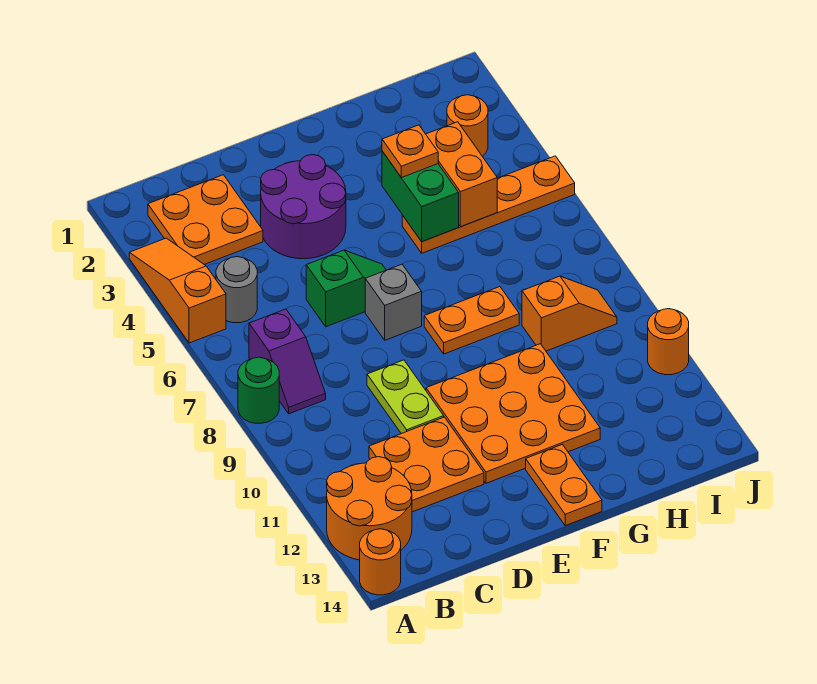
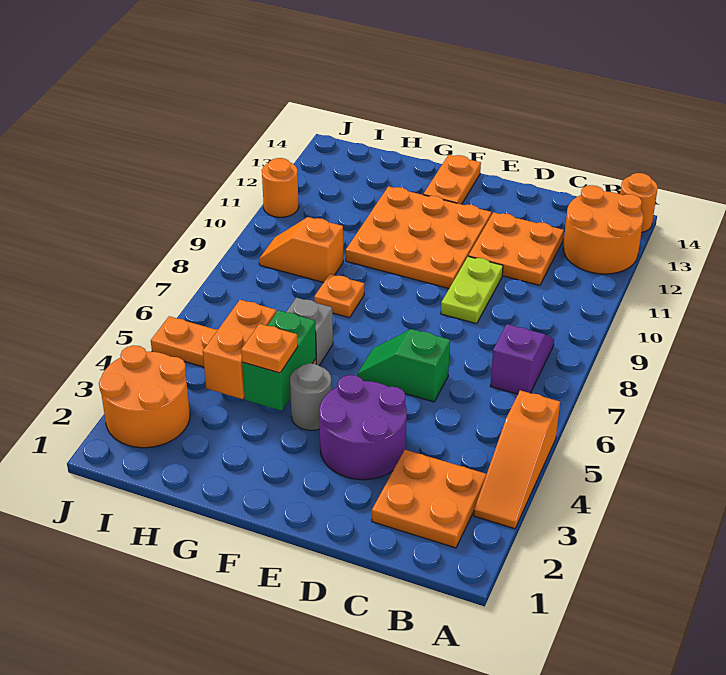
green 1x1 round brick [238,357,279,423] -> none
grey 1x1 round brick [216,257,257,323] -> grey 1x1 round brick moved to [290,363,332,431]
grey 1x1 brick [365,264,422,340] -> grey 1x1 brick moved to [287,298,333,365]
orange 1x2 plate [424,287,519,354] -> orange 1x1 plate [314,274,364,318]
orange 1x1 round brick [447,95,488,156] -> orange 2x2 round brick [99,345,190,448]

